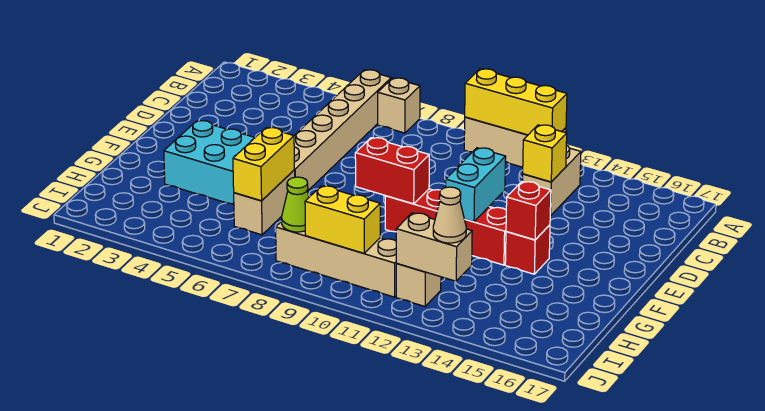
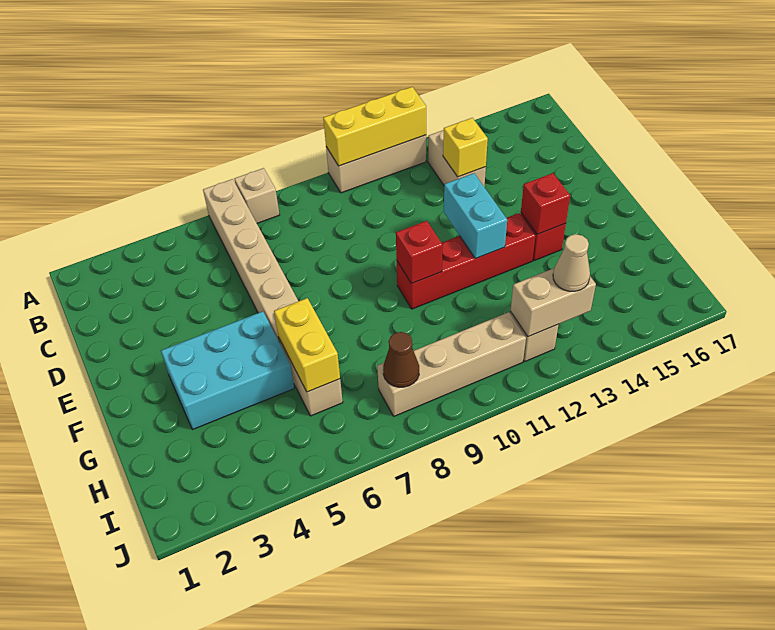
red 1x2 brick [355,138,429,204] -> red 1x1 brick [396,221,443,284]
lime 1x1 cone [282,177,309,232] -> brown 1x1 cone [383,332,419,387]
yellow 1x2 brick [305,186,380,253] -> none

